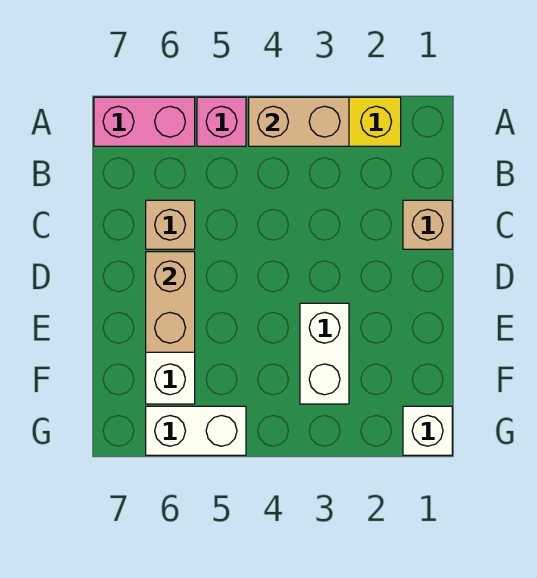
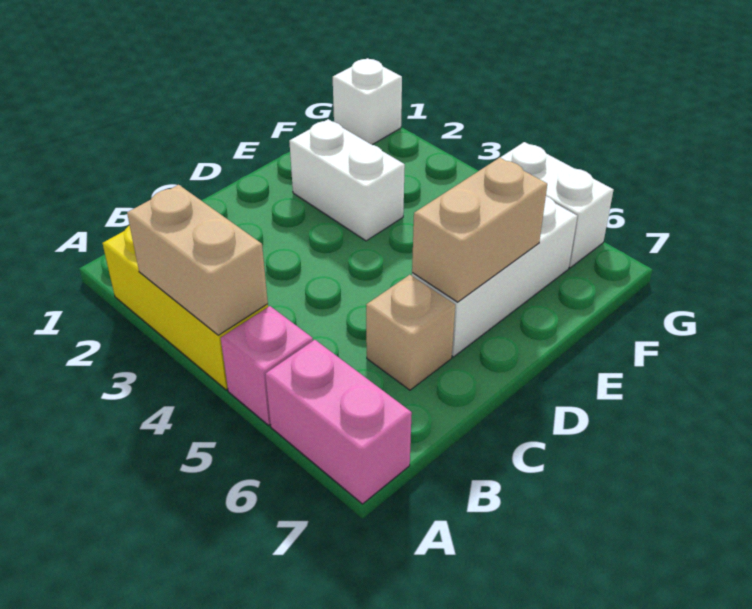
tan 1x1 brick [403,200,452,249] -> none
white 1x2 brick [300,303,349,404] -> white 1x2 brick turned to [289,119,405,241]

